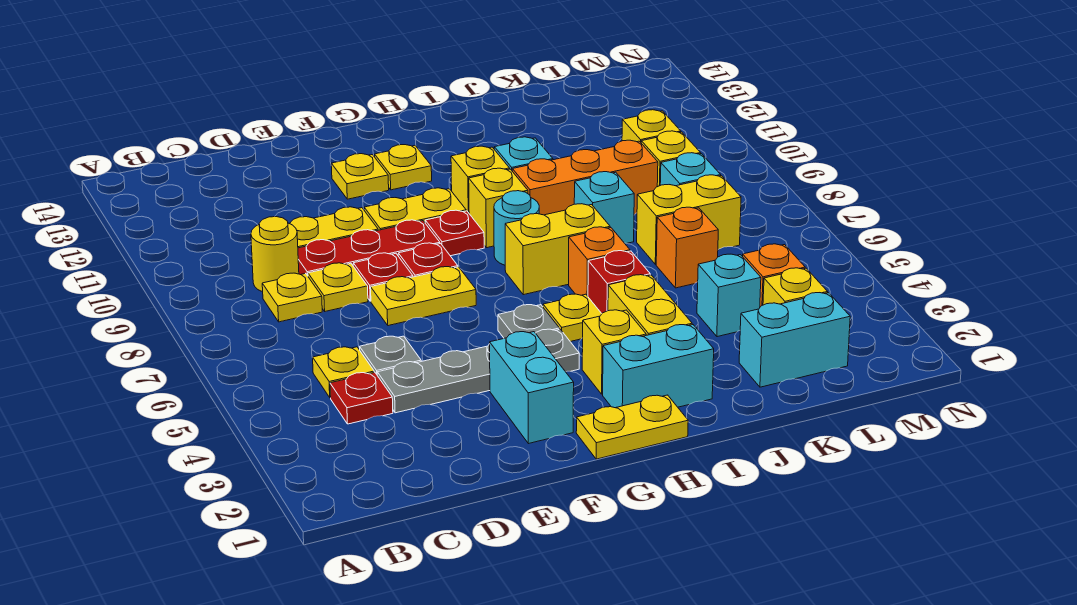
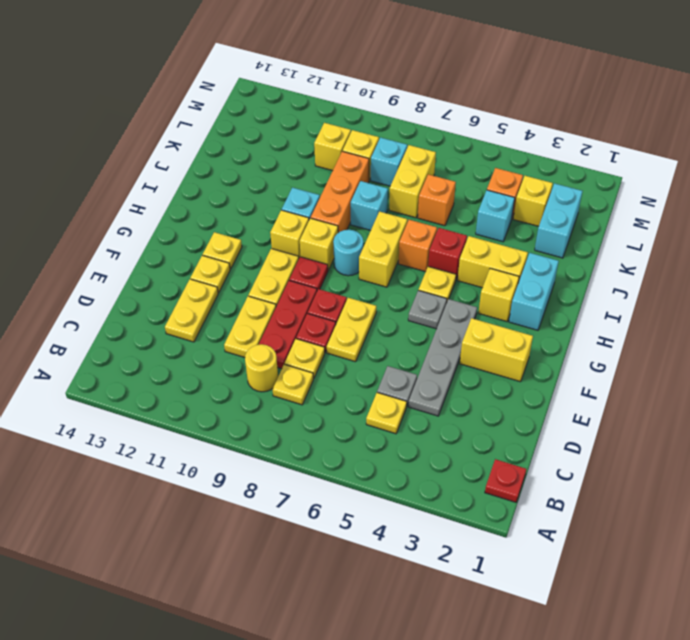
red 1x1 plate [330,372,393,424] -> red 1x1 plate moved to [485,459,526,502]
cyan 1x2 brick [490,332,574,444] -> yellow 1x2 brick [460,318,533,382]
yellow 1x2 plate [576,395,688,459] -> yellow 1x2 plate moved to [165,279,218,342]

